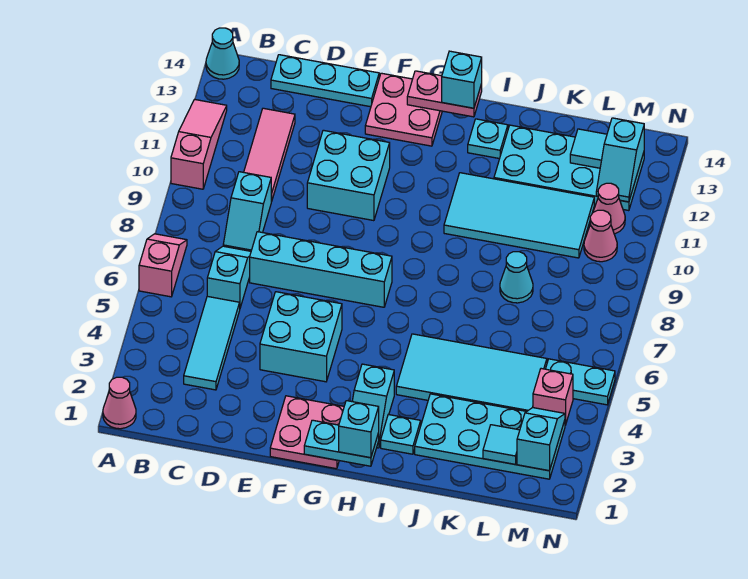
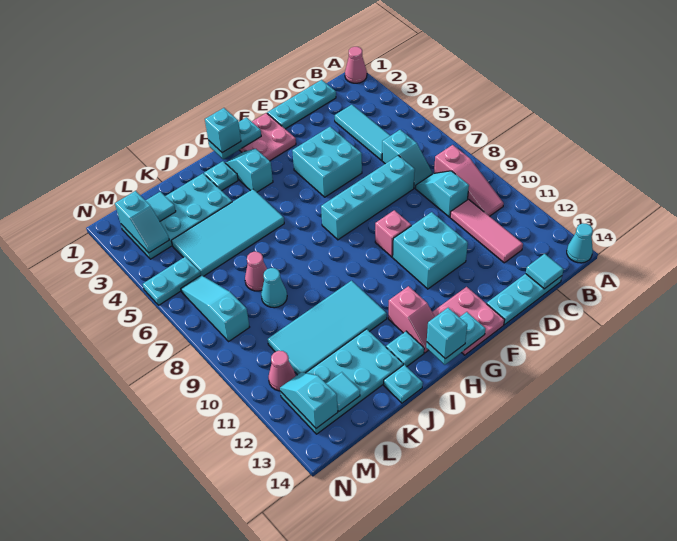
pink 1x2 slope [139,234,187,297] -> pink 1x2 slope moved to [388,286,435,353]
pink 1x3 slope [171,99,227,189] -> pink 1x3 slope moved to [434,145,504,216]
none -> cyan 1x3 plate [267,80,336,129]
none -> cyan 1x1 tile [526,254,564,289]
pink 1x2 plate [407,71,482,117] -> cyan 1x2 plate [426,312,485,365]
none -> cyan 1x1 plate [384,365,423,403]
pink 1x1 brick [533,369,573,425] -> pink 1x1 brick moved to [375,210,411,257]
none -> cyan 1x3 slope [181,275,249,341]
pink 1x1 cone [584,210,617,262] -> pink 1x1 cone moved to [245,252,267,291]

